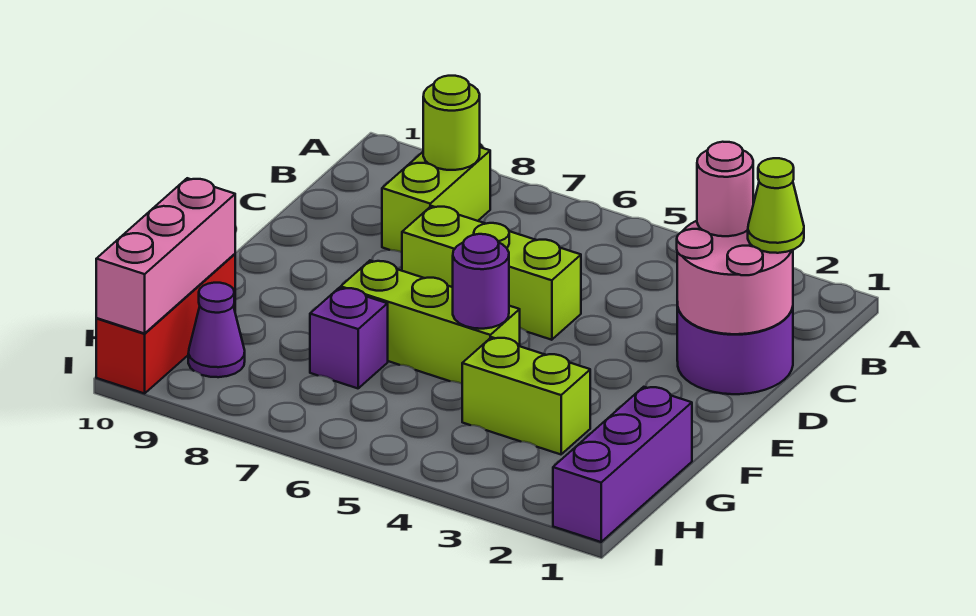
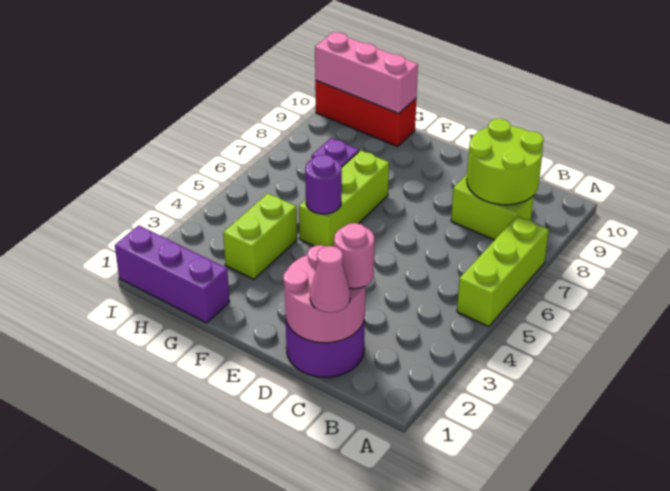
lime 1x1 round brick [423,76,480,170] -> lime 2x2 round brick [467,119,544,205]
lime 1x1 cone [748,158,804,253] -> pink 1x1 cone [310,246,350,313]
lime 1x3 brick [402,206,581,340] -> lime 1x3 brick moved to [457,216,549,327]
purple 1x1 cone [188,283,245,377] -> none

